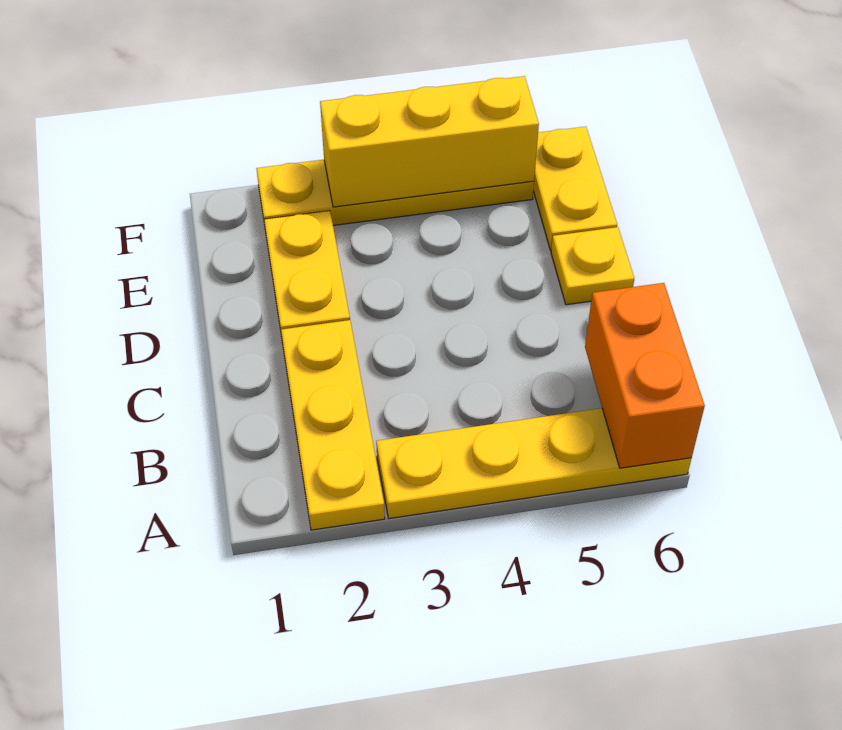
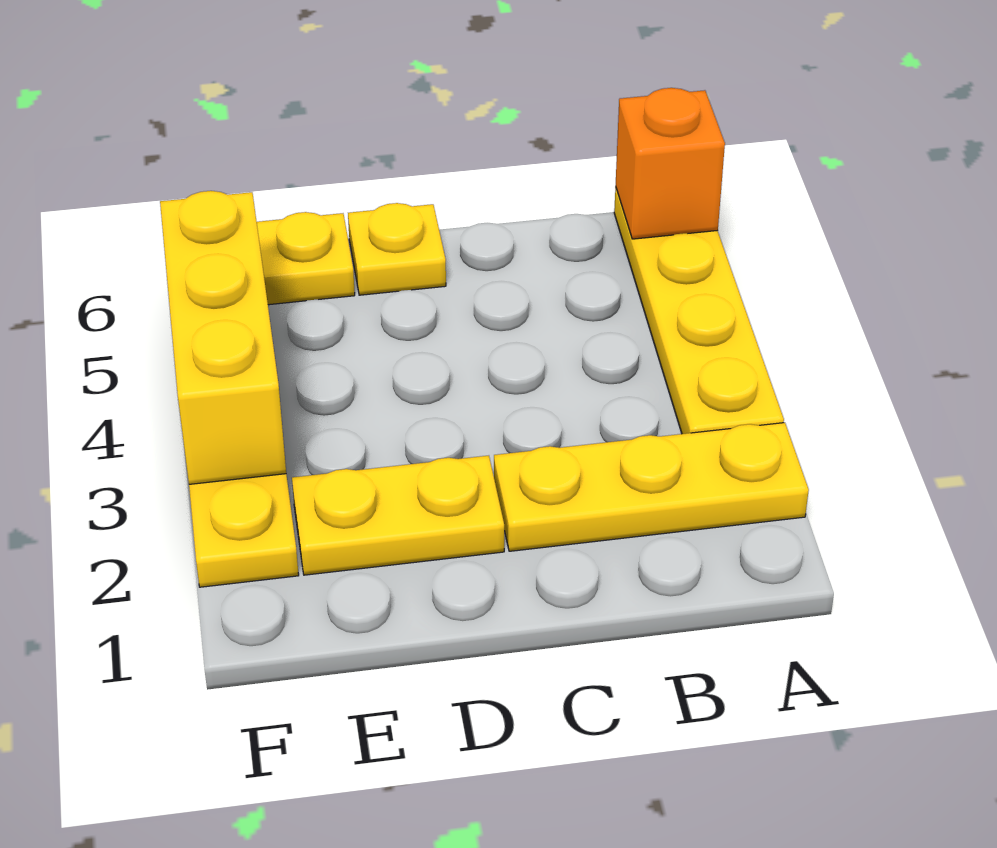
orange 1x2 brick [585,283,705,468] -> orange 1x1 brick [616,88,725,239]

